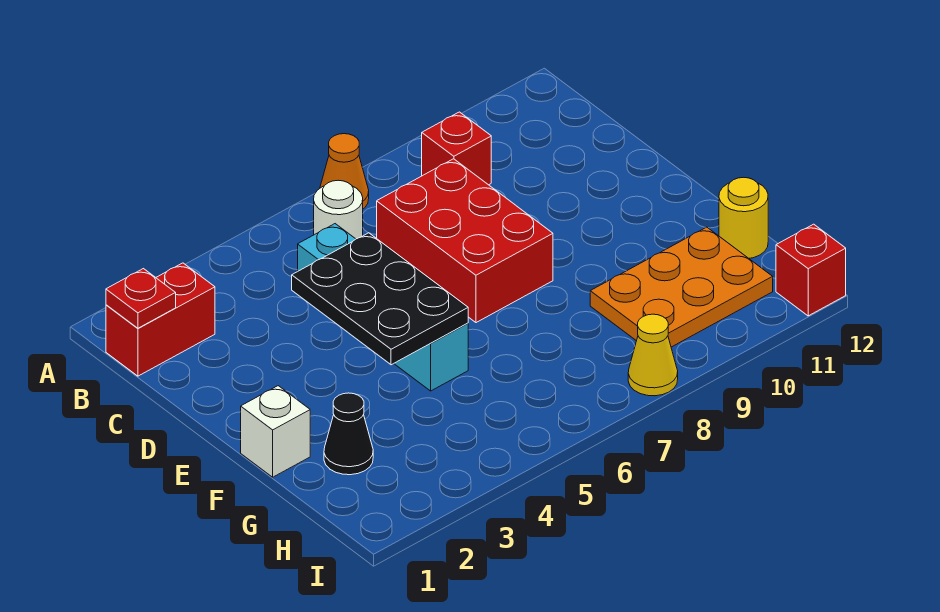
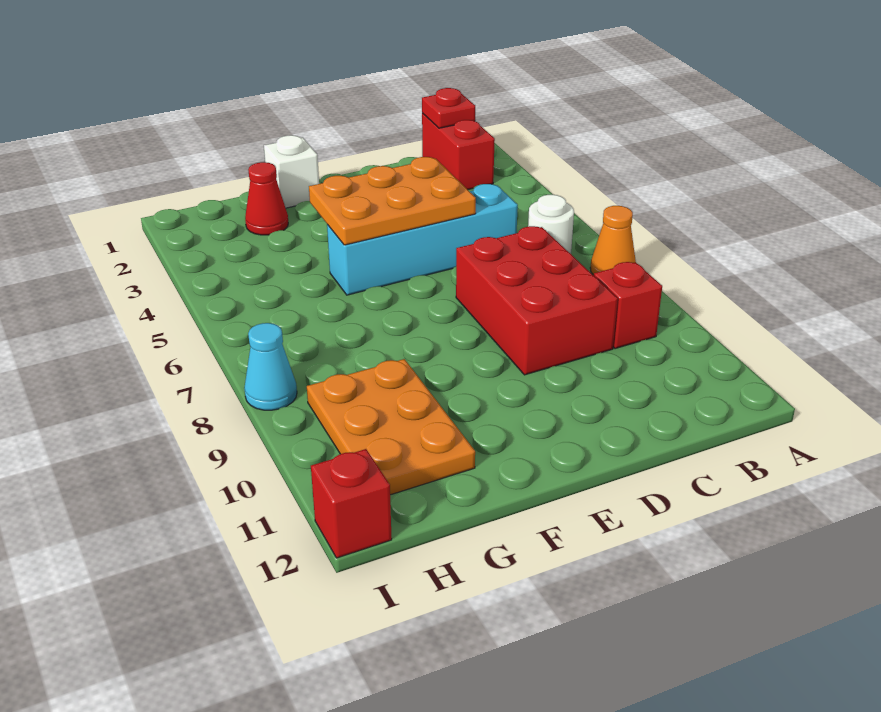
red 2x3 brick [377,159,553,323] -> red 2x3 brick turned to [456,226,618,375]
black 2x3 plate [292,233,468,365] -> orange 2x3 plate [309,157,476,245]
black 1x1 cone [324,393,373,475] -> red 1x1 cone [245,162,288,235]
yellow 1x1 round brick [719,177,768,258] -> none
yellow 1x1 cone [628,314,678,396] -> cyan 1x1 cone [244,323,297,410]

